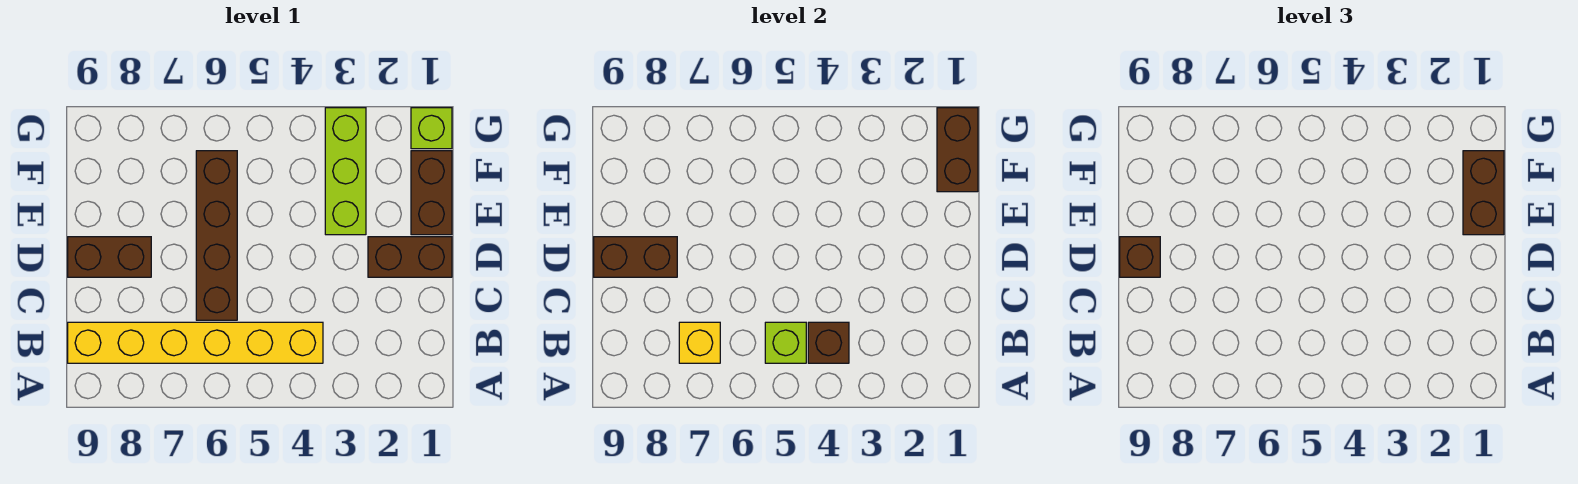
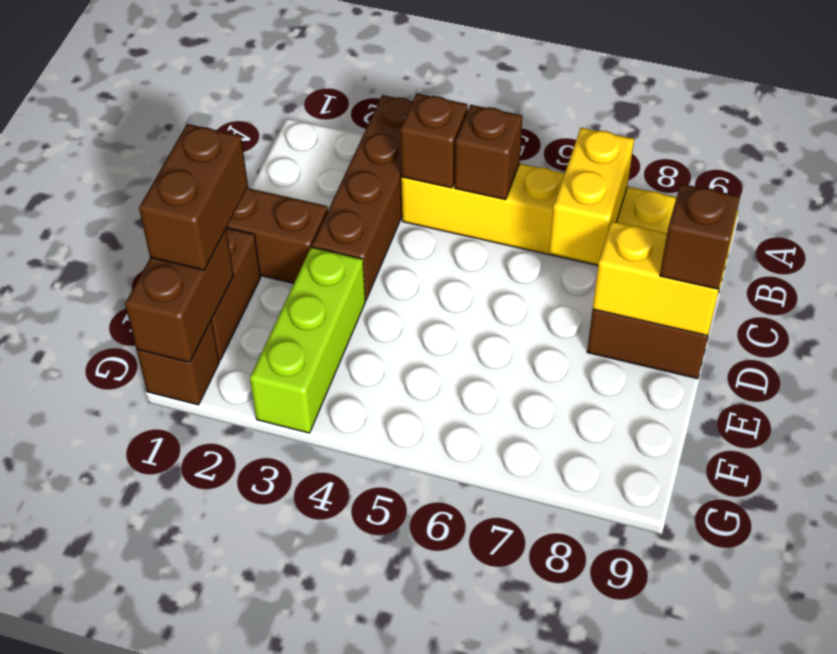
lime 1x1 brick [765,322,806,363] -> brown 1x1 brick [455,105,522,200]
yellow 1x1 brick [679,322,720,363] -> yellow 1x2 brick [549,128,634,264]
brown 1x4 brick [196,151,237,320] -> brown 1x4 brick moved to [312,95,413,300]
brown 1x2 brick [594,237,677,277] -> yellow 1x2 brick [593,221,724,336]
lime 1x1 brick [411,108,452,149] -> brown 1x1 brick [137,320,219,405]

